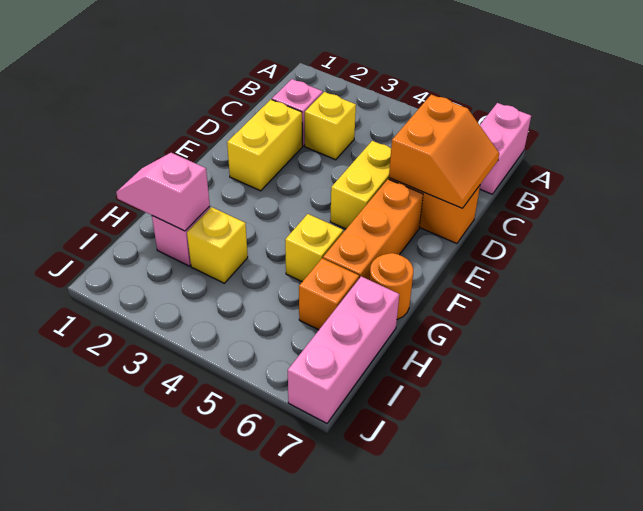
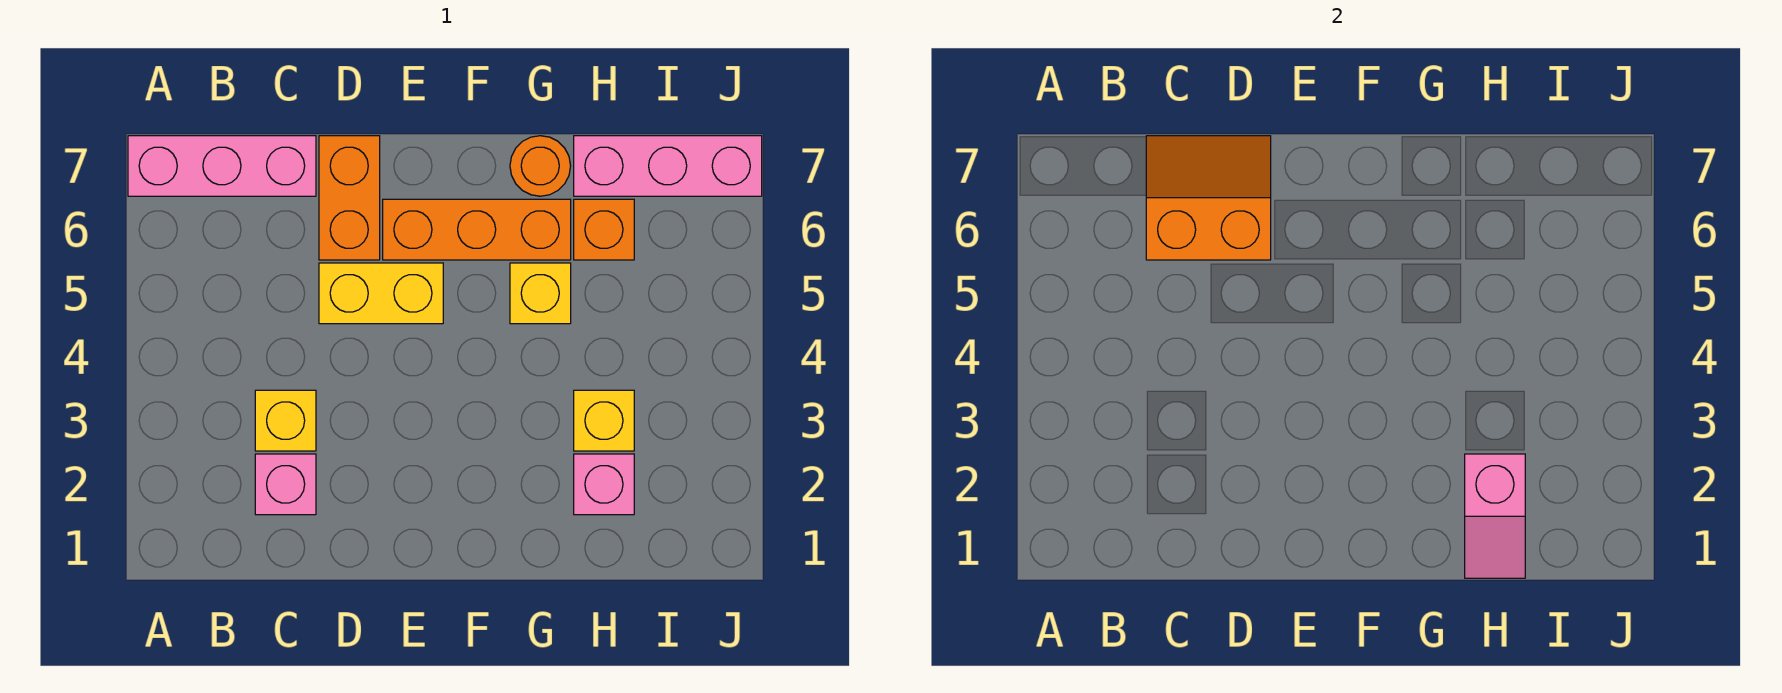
pink 1x2 brick [480,103,531,194] -> pink 1x3 brick [128,136,316,196]
yellow 1x2 brick [227,100,302,191] -> none

